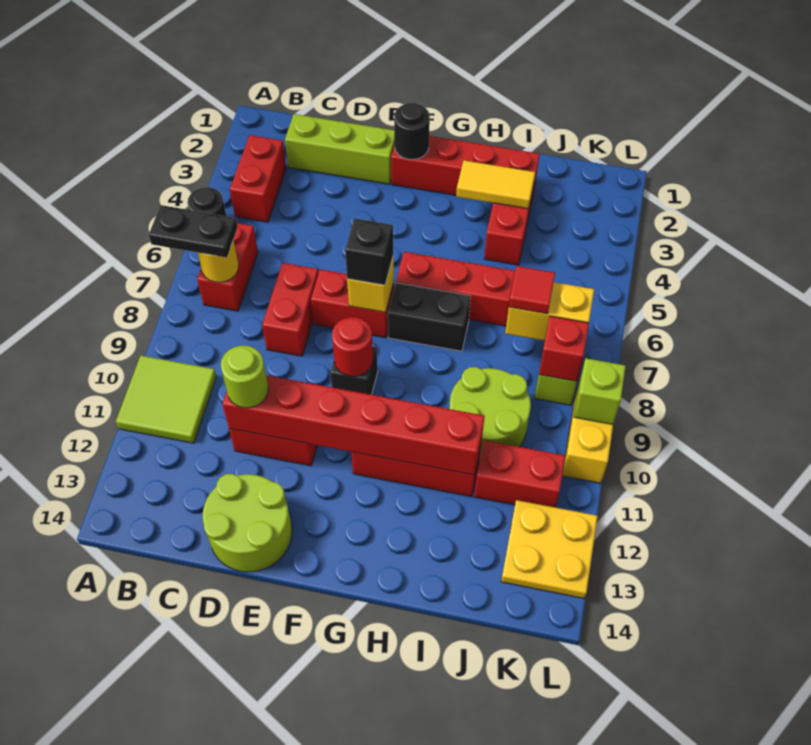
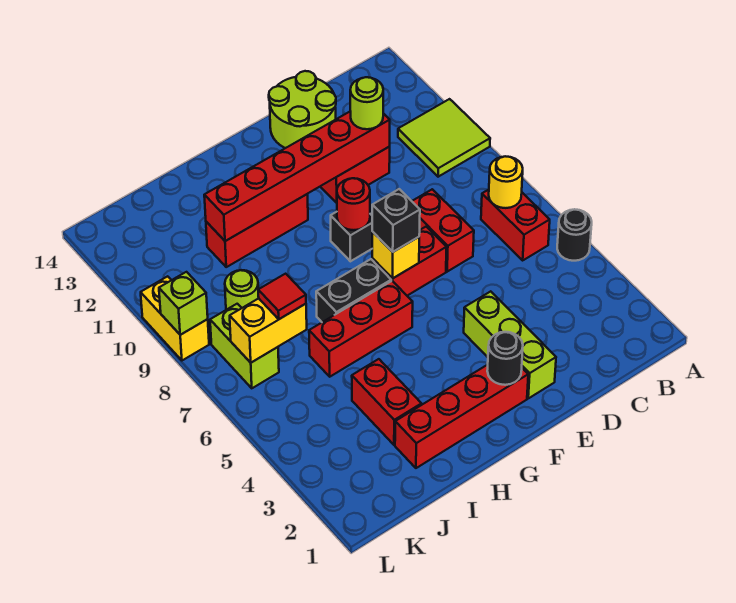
black 1x2 plate [149,205,238,258] -> none
red 1x2 brick [230,135,286,222] -> none
lime 1x3 brick [285,114,395,184] -> lime 1x3 brick turned to [464,291,556,398]
yellow 1x2 tile [456,160,535,209] -> none
lime 2x2 round brick [449,367,531,457] -> lime 1x1 round brick [225,270,259,310]
red 1x2 brick [474,440,565,507] -> none
red 1x1 brick [539,316,589,381] -> none
yellow 2x2 plate [501,500,598,598] -> none

